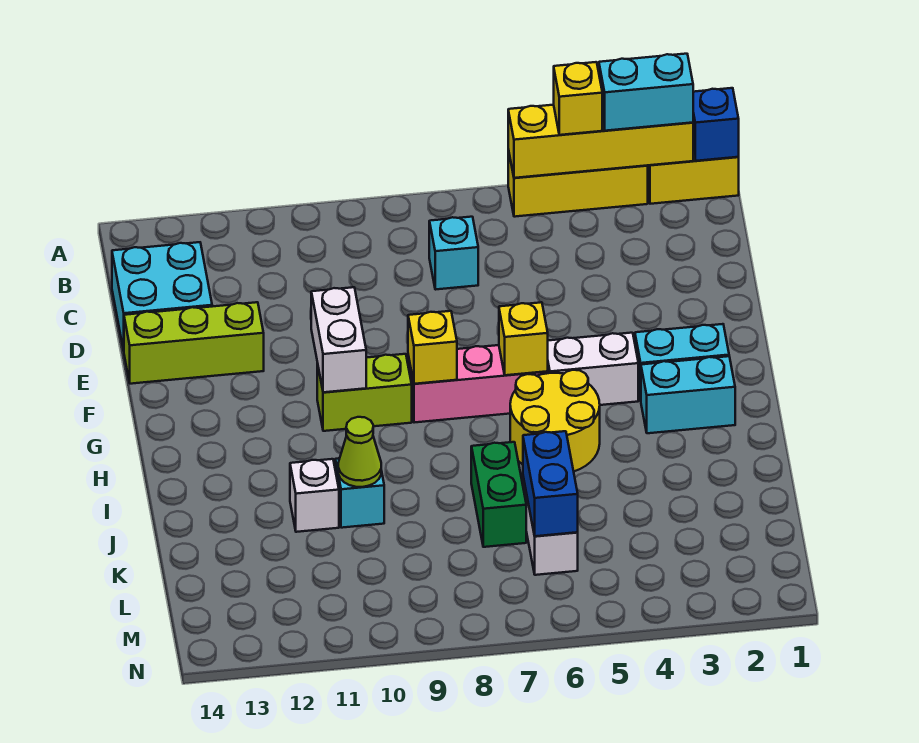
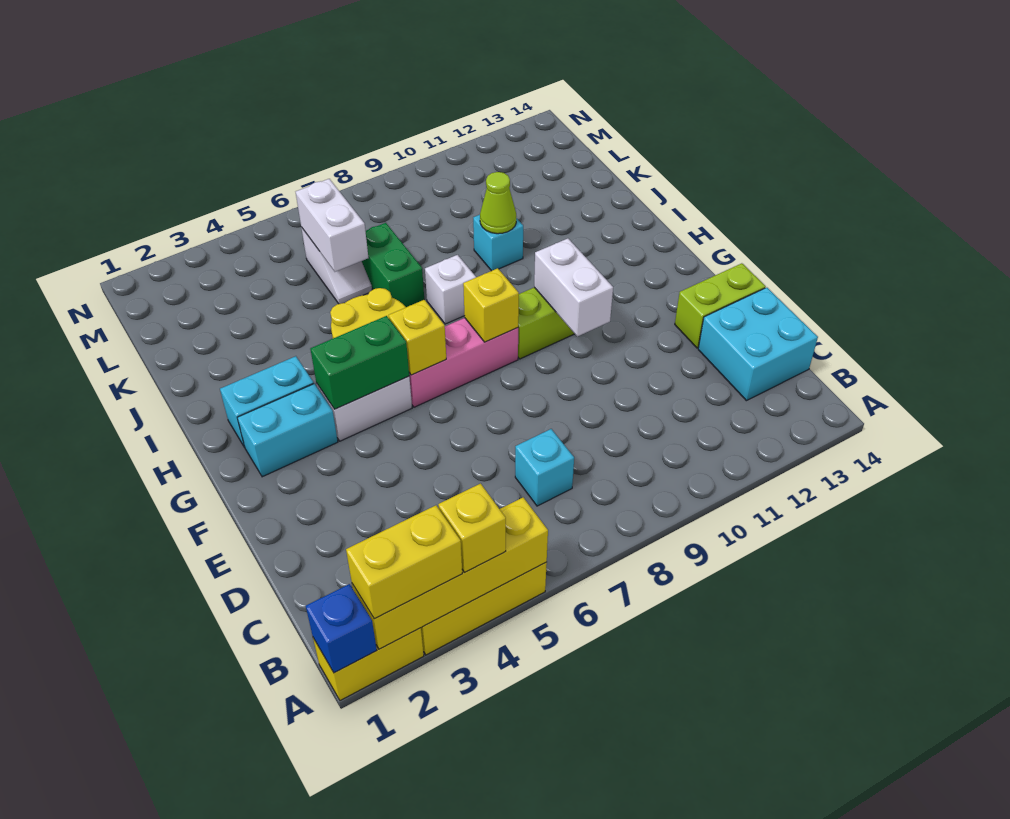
cyan 1x2 brick [599,54,693,131] -> yellow 1x2 brick [346,505,462,619]
lime 1x3 brick [124,302,264,384] -> lime 1x2 brick [675,263,766,348]
none -> green 1x2 brick [310,316,409,409]
white 1x1 brick [290,459,339,532] -> white 1x1 brick moved to [425,255,476,324]
blue 1x2 brick [523,431,578,536] -> white 1x2 brick [296,179,368,272]

